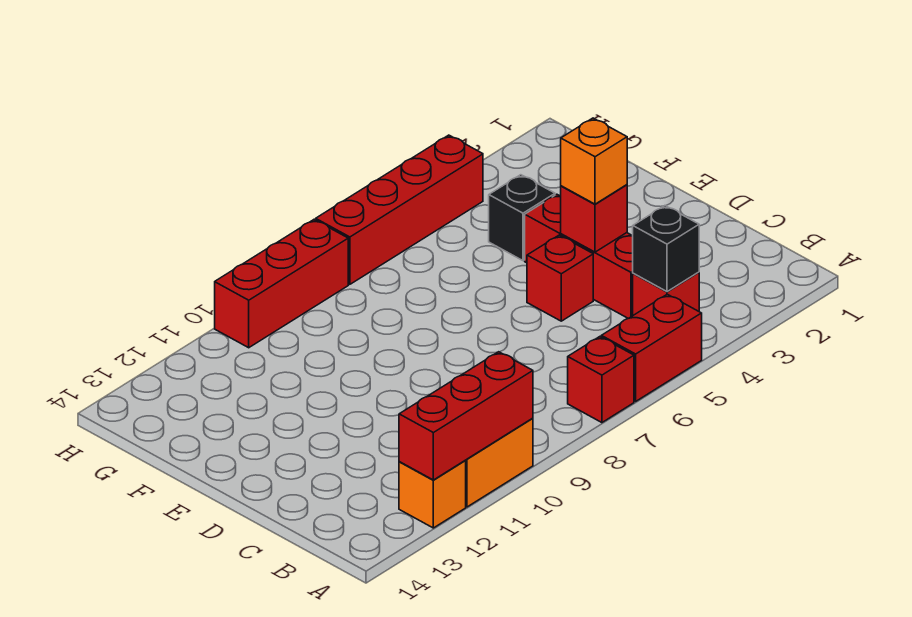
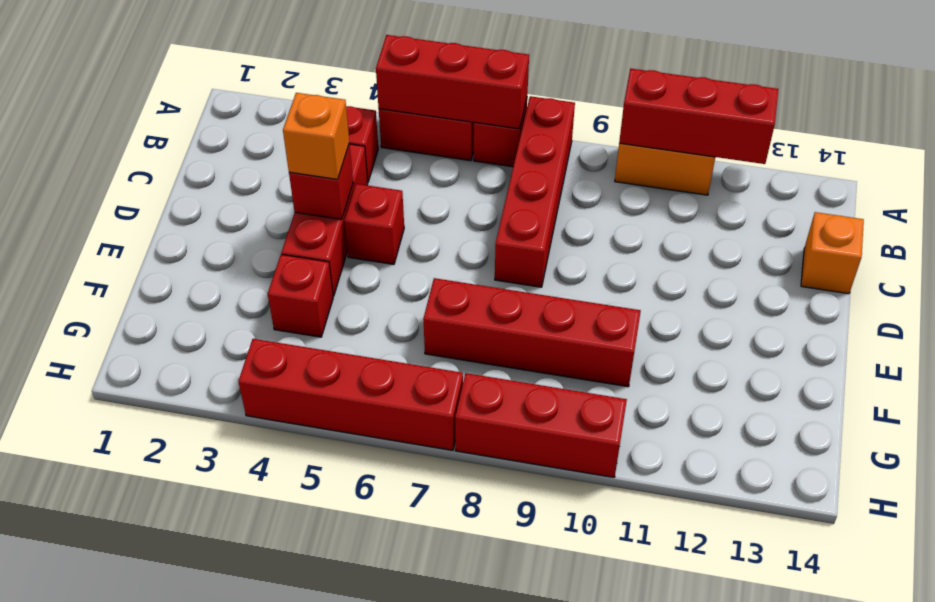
none -> red 1x3 brick [376,35,529,129]
none -> red 1x4 brick [495,96,575,287]
orange 1x1 brick [399,461,466,528] -> orange 1x1 brick moved to [801,212,864,294]
black 1x1 brick [633,206,699,292] -> none
black 1x1 brick [489,175,555,261] -> red 1x1 brick [268,254,333,337]
none -> red 1x4 brick [423,278,641,387]

